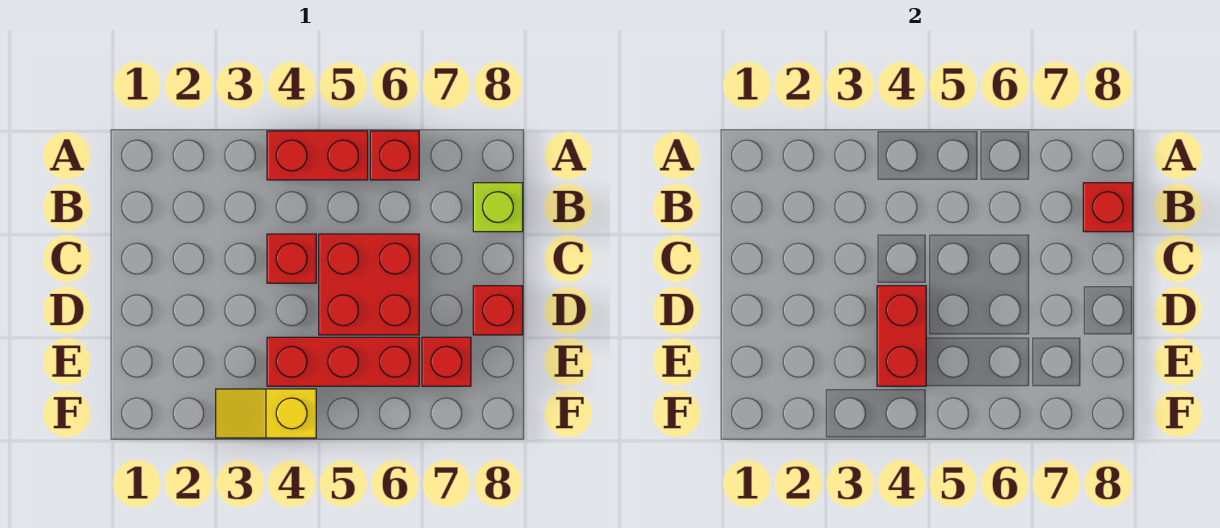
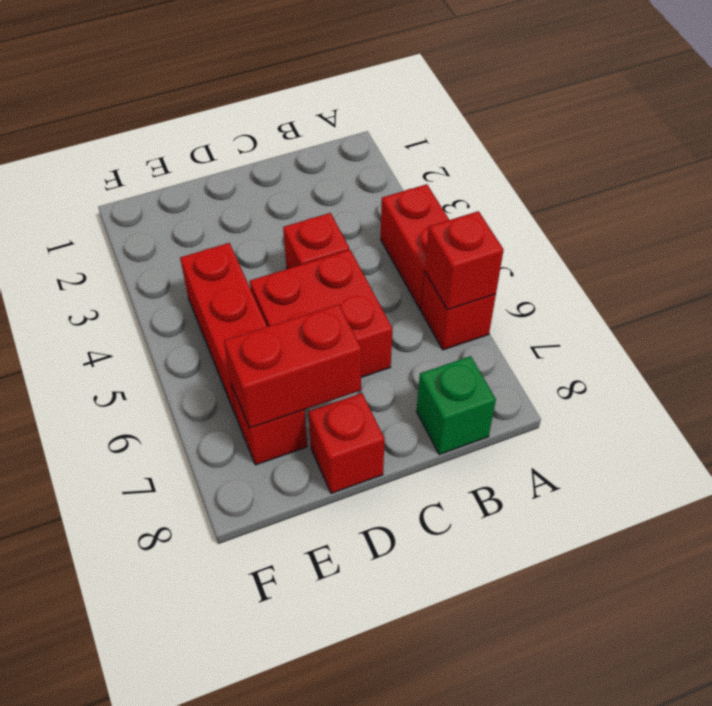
lime 1x1 brick [473,183,523,232] -> green 1x1 brick [416,356,496,455]
red 1x1 brick [1083,183,1133,232] -> red 1x1 brick moved to [425,211,503,310]
red 1x2 brick [877,286,926,386] -> red 1x2 brick moved to [224,304,361,428]
yellow 1x2 slope [216,389,316,438] -> none

